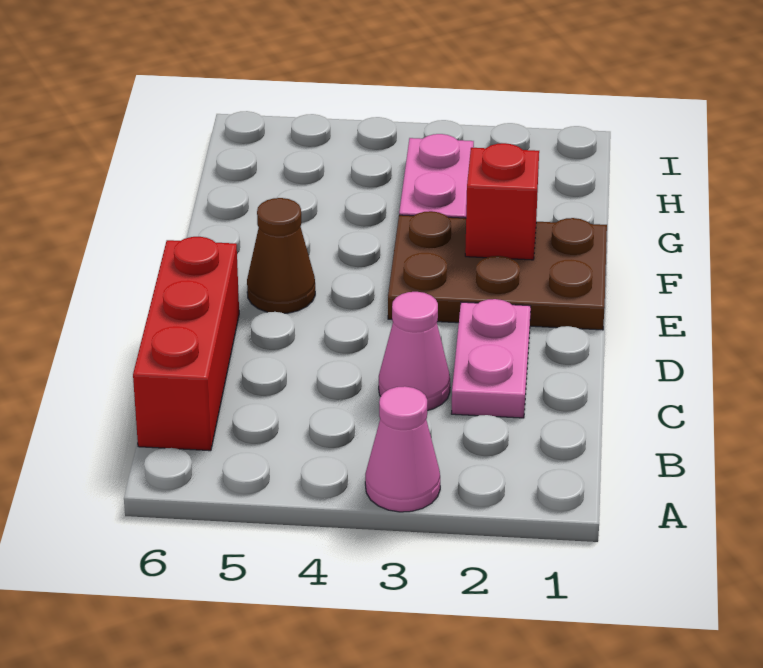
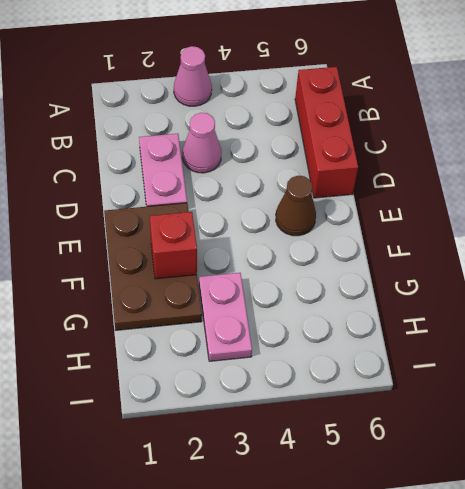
brown 2x3 plate [388,211,607,330] -> brown 2x3 plate turned to [104,203,202,330]

